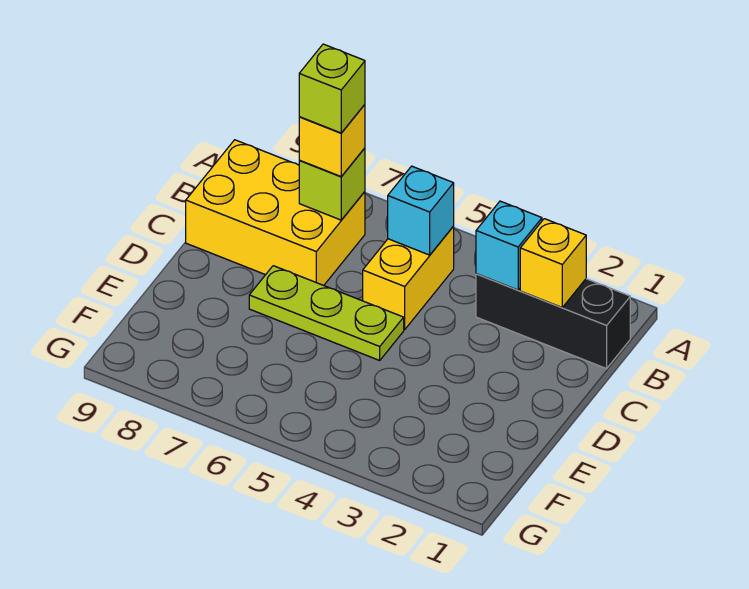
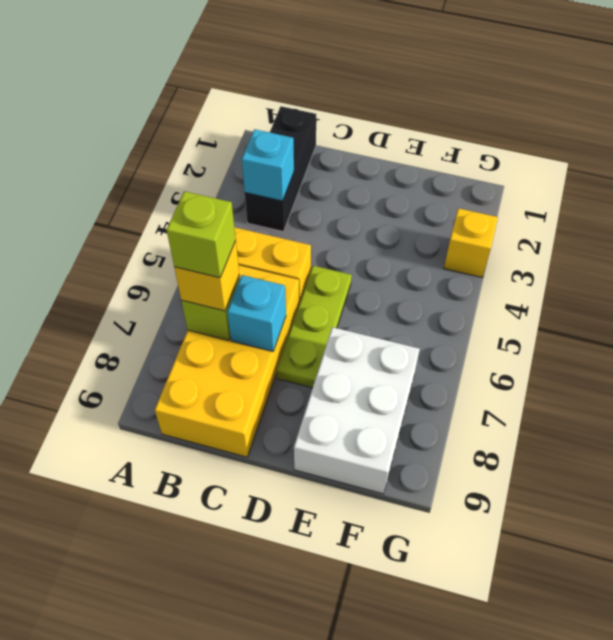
yellow 1x1 brick [520,219,586,307] -> yellow 1x1 brick moved to [444,208,498,277]
cyan 1x1 brick [388,166,454,255] -> cyan 1x1 brick moved to [227,275,286,352]
yellow 2x3 brick [186,140,365,285] -> yellow 2x4 brick [155,265,299,457]
none -> white 2x3 brick [294,327,420,494]

